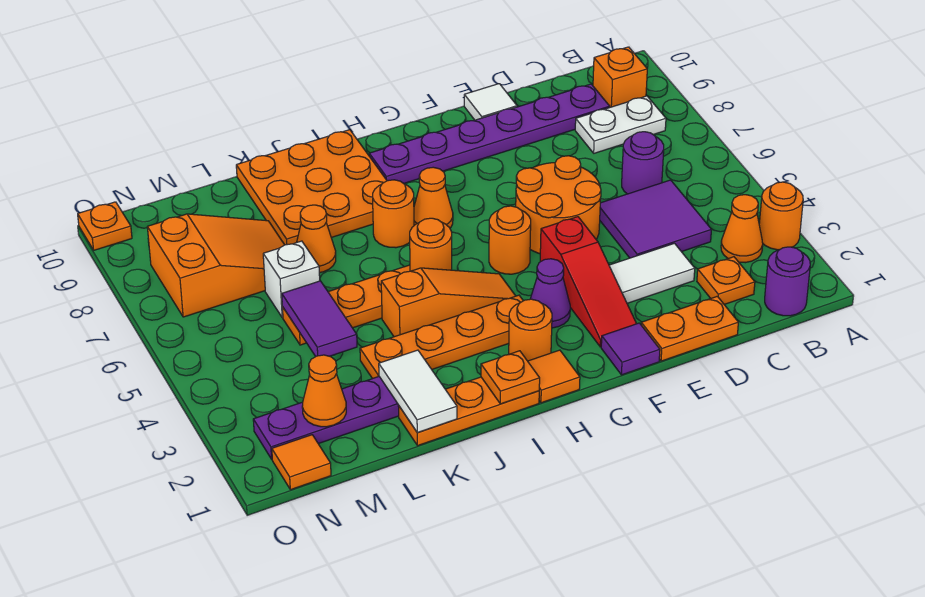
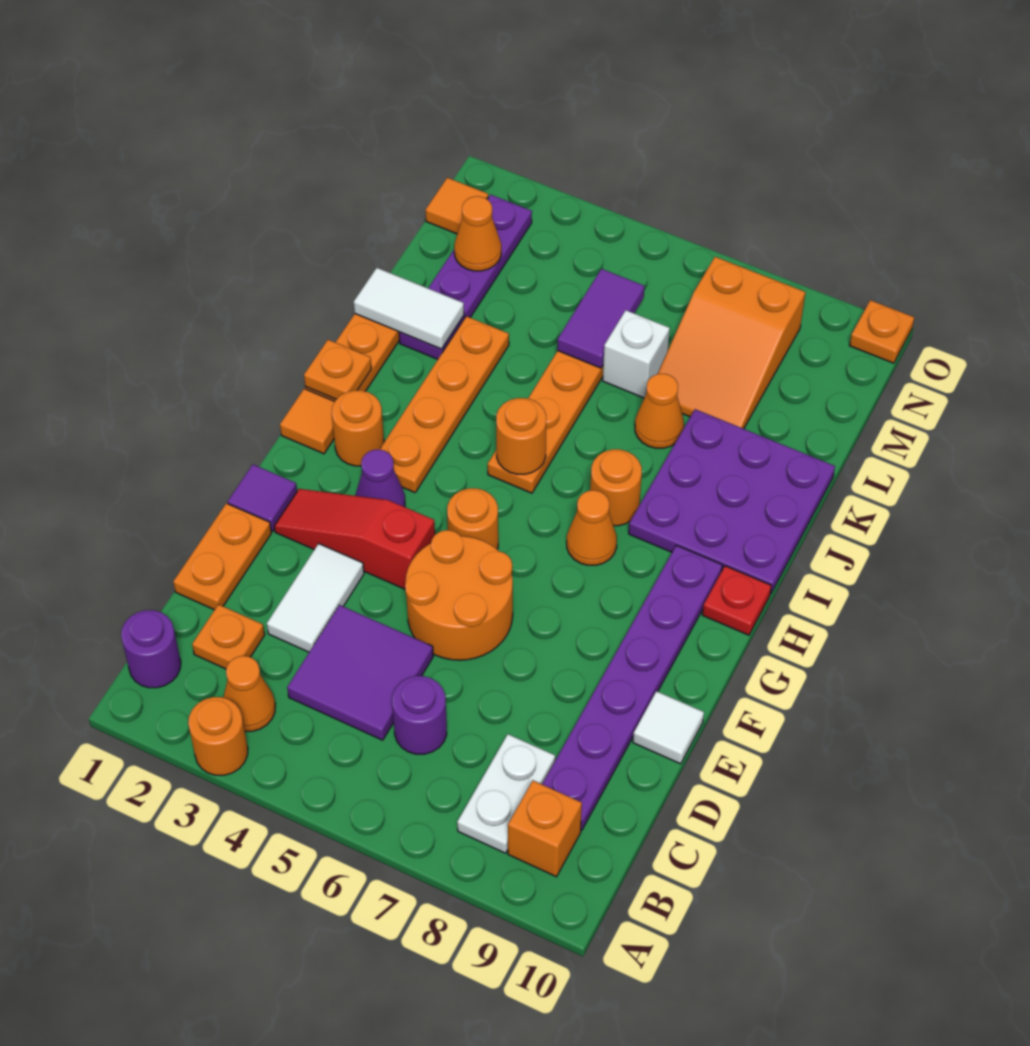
orange 1x3 slope [381,268,515,337] -> none
none -> red 1x1 plate [702,566,772,635]
orange 3x3 plate [236,130,387,245] -> purple 3x3 plate [629,409,835,594]
purple 1x2 tile [282,281,357,356] -> purple 1x2 tile turned to [557,269,644,368]

